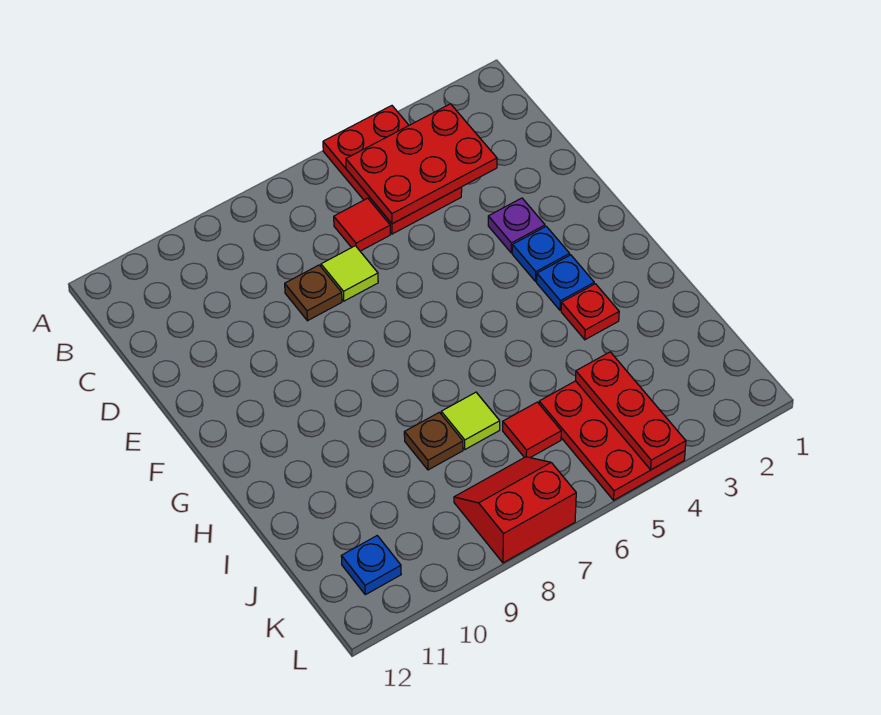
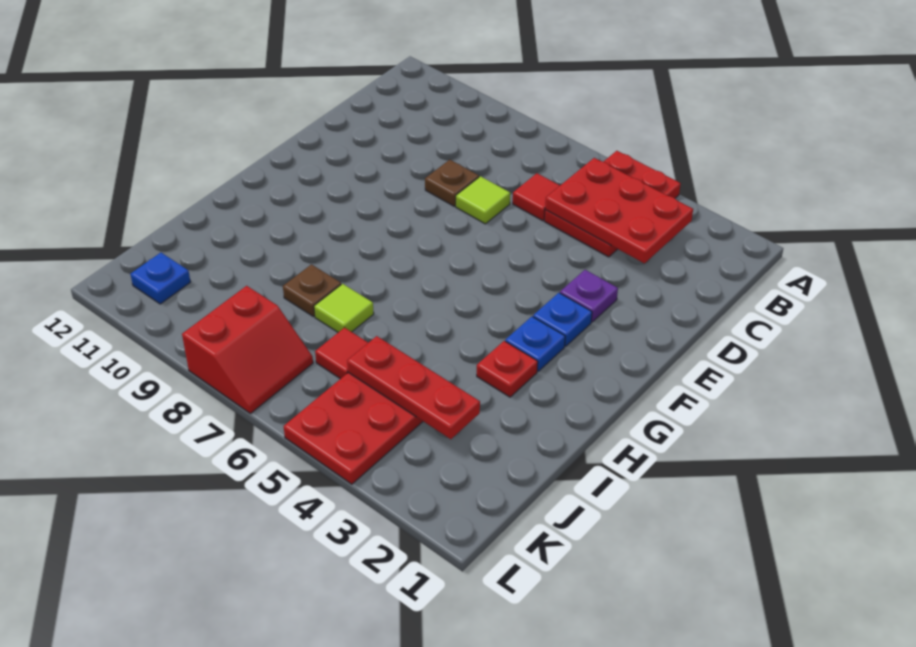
red 1x3 plate [576,352,686,470] -> red 1x3 plate turned to [347,336,480,439]
red 2x2 slope [454,457,576,563] -> red 2x2 slope turned to [182,286,313,413]

